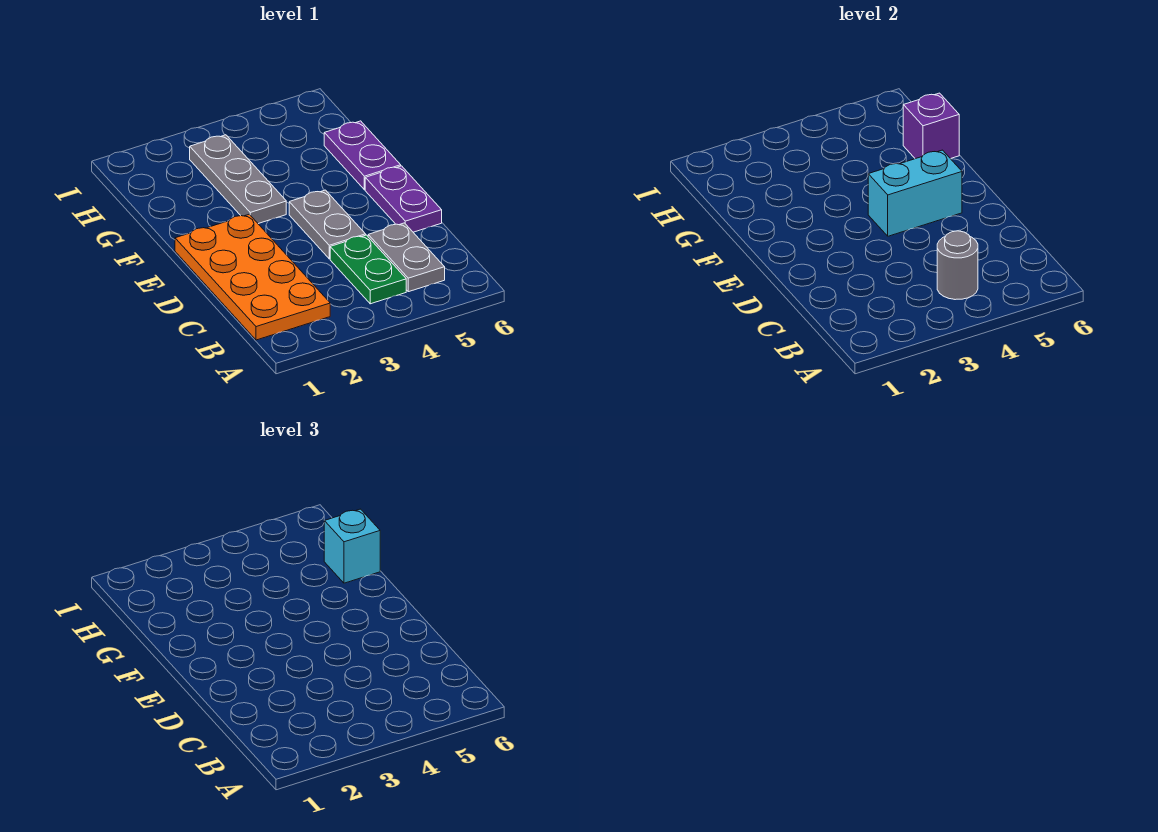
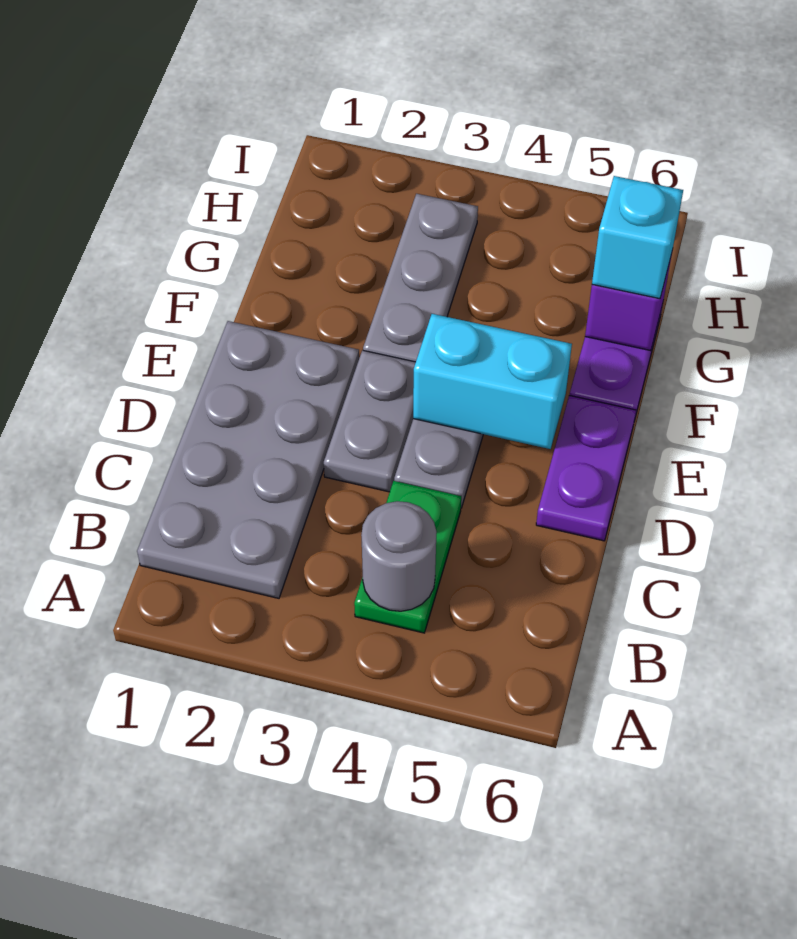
orange 2x4 plate [175,214,330,340] -> grey 2x4 plate [137,321,359,598]
grey 1x2 plate [368,223,445,292] -> grey 1x2 plate moved to [324,350,416,492]

